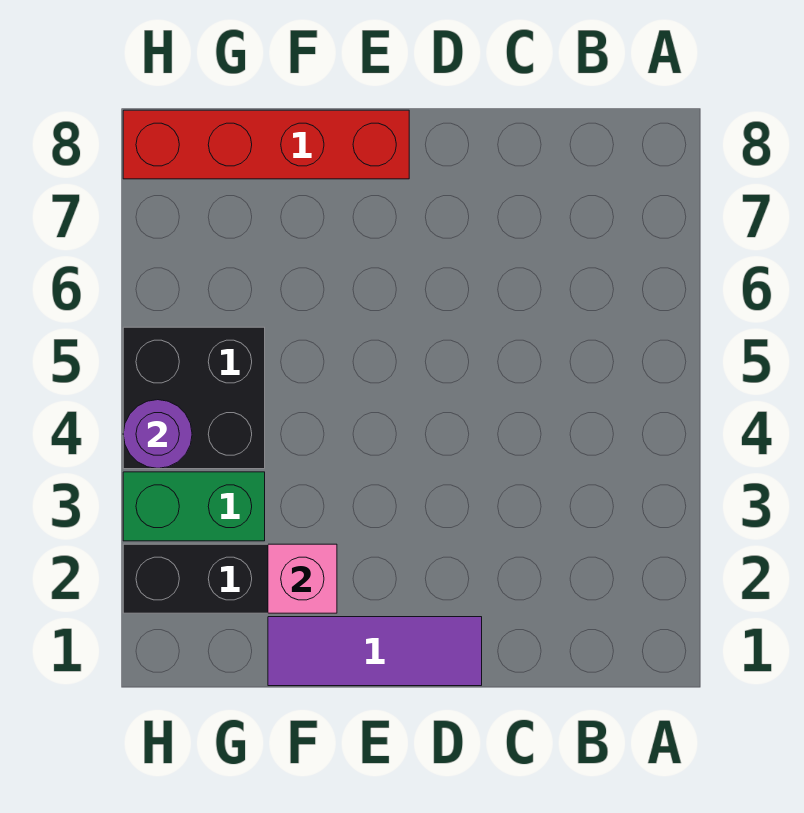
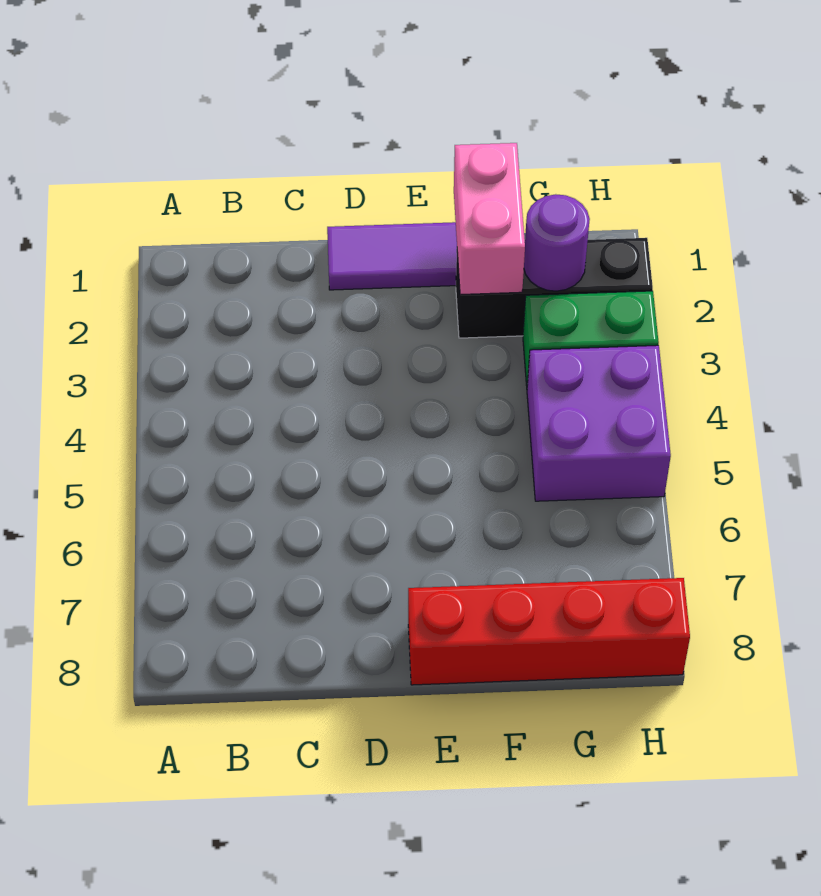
pink 1x1 brick [268,544,337,613] -> pink 1x2 brick [454,143,525,295]
black 2x2 brick [123,327,265,469] -> purple 2x2 brick [527,345,671,501]
purple 1x1 round brick [123,400,192,468] -> purple 1x1 round brick moved to [524,194,590,291]

